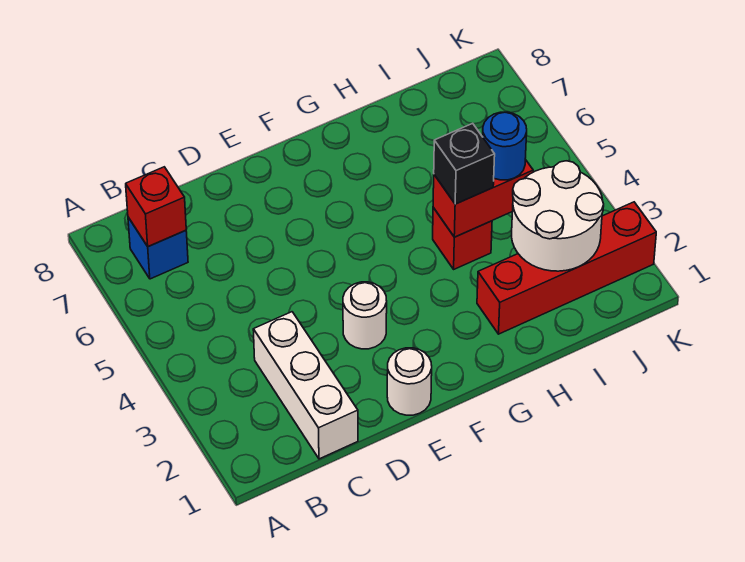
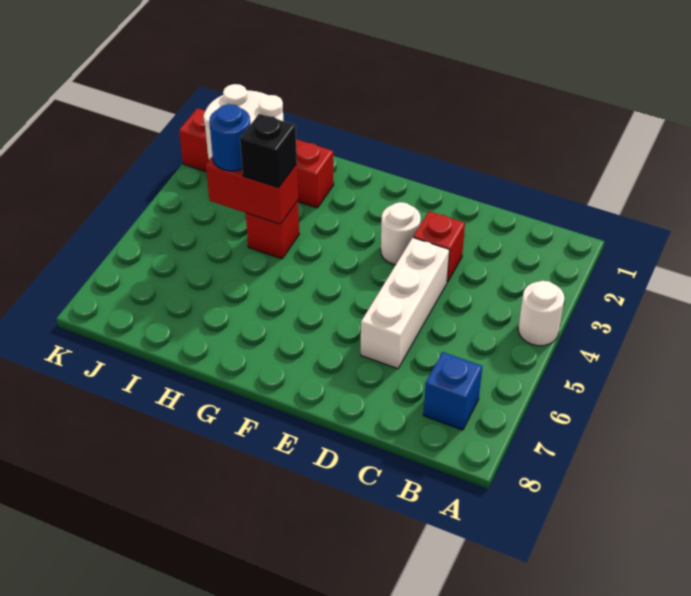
red 1x1 brick [126,167,186,247] -> red 1x1 brick moved to [413,211,465,282]
white 1x3 brick [253,312,358,459] -> white 1x3 brick moved to [361,238,449,369]
white 1x1 round brick [387,348,432,415] -> white 1x1 round brick moved to [518,281,565,346]

